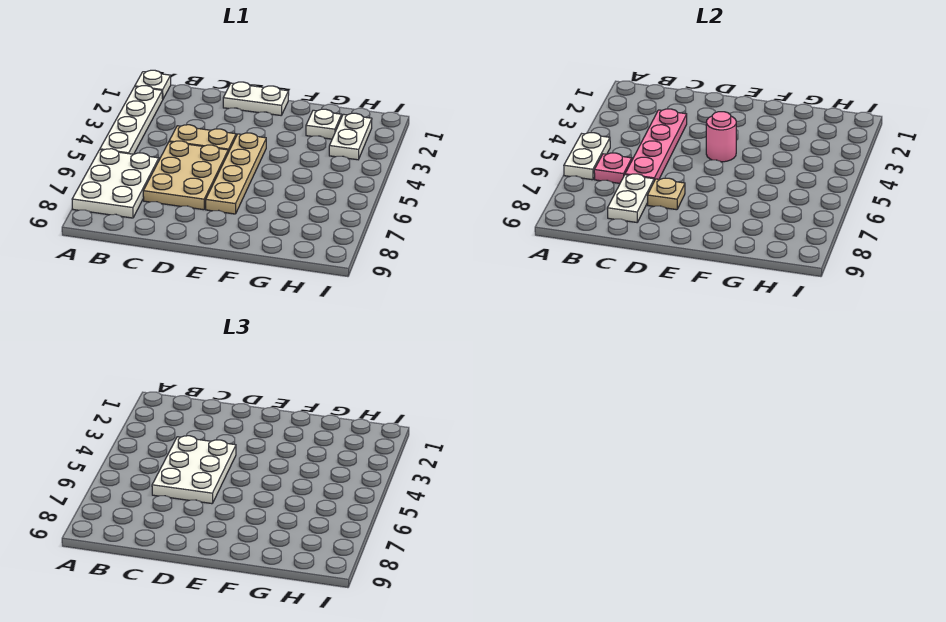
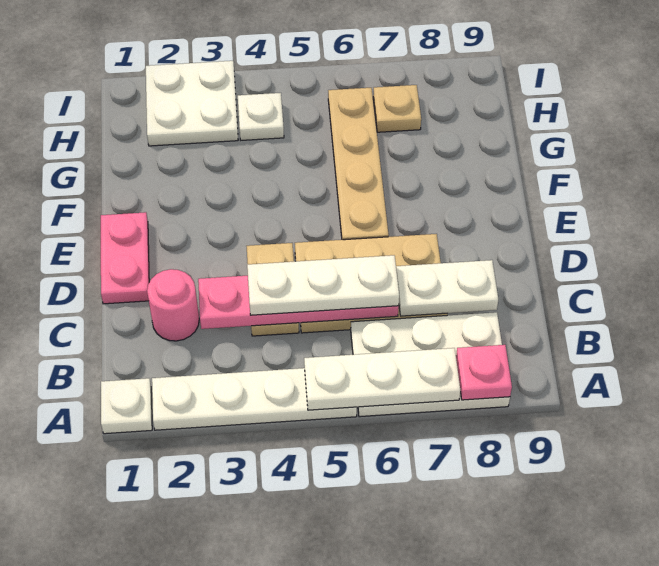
white 1x2 plate [564,133,610,180] -> white 1x3 plate [304,348,460,410]
pink 1x1 plate [594,153,632,183] -> pink 1x1 plate moved to [456,345,512,400]
white 2x3 plate [152,436,236,504] -> white 1x3 plate [247,255,399,315]
white 1x2 plate [223,82,289,115] -> pink 1x2 plate [101,212,149,304]
tan 1x1 plate [647,178,685,210] -> tan 1x1 plate moved to [373,85,421,132]
tan 1x4 plate [206,133,266,214] -> tan 1x4 plate turned to [328,88,389,240]
pink 1x1 round brick [706,112,736,162] -> pink 1x1 round brick moved to [147,269,199,341]
white 1x1 plate [306,109,342,139] -> white 1x1 plate moved to [238,93,284,140]
white 1x2 plate [329,113,372,160] -> white 2x2 plate [146,61,238,146]

